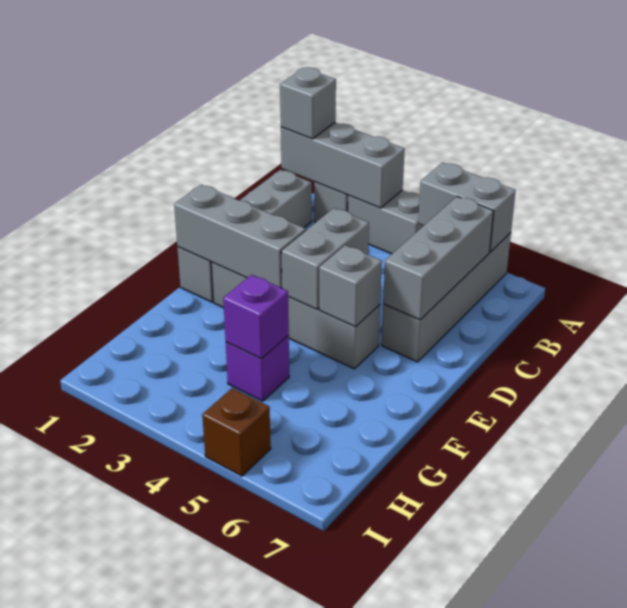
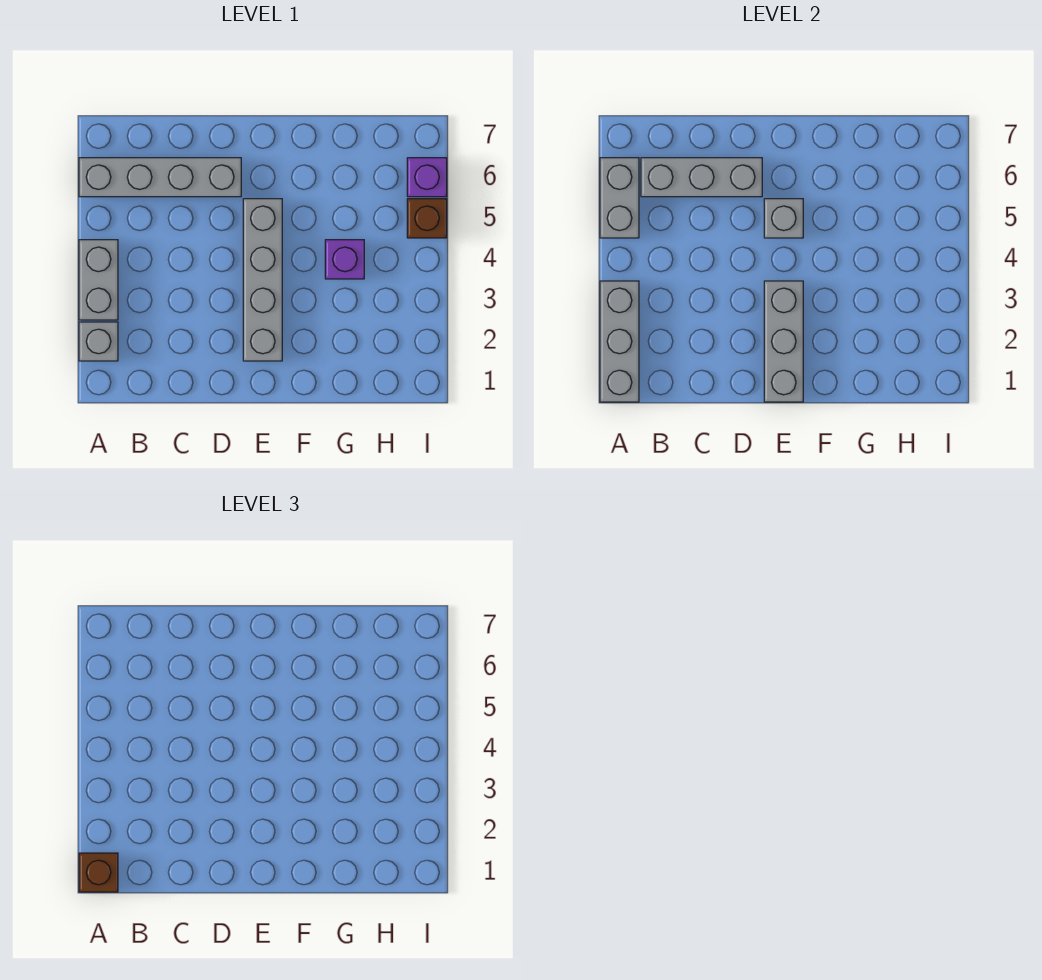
grey 1x1 brick [280,67,336,139] -> brown 1x1 brick [79,853,118,892]
grey 1x4 brick [177,170,312,302] -> none
grey 1x2 brick [281,208,369,309] -> none
purple 1x1 brick [223,275,289,359] -> purple 1x1 brick moved to [407,158,447,197]

